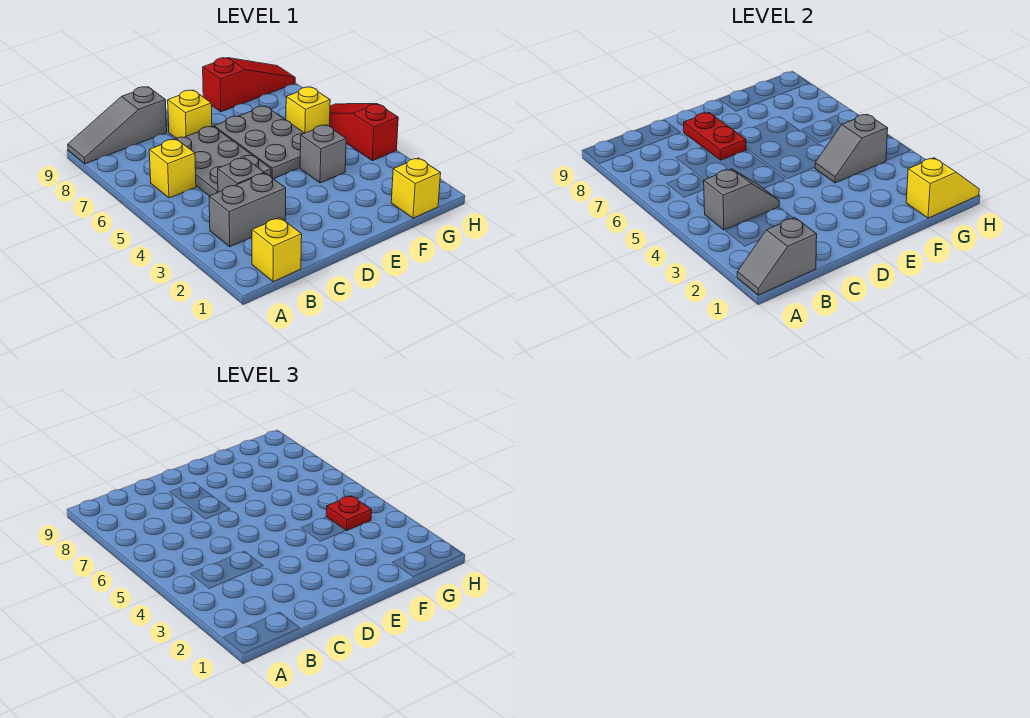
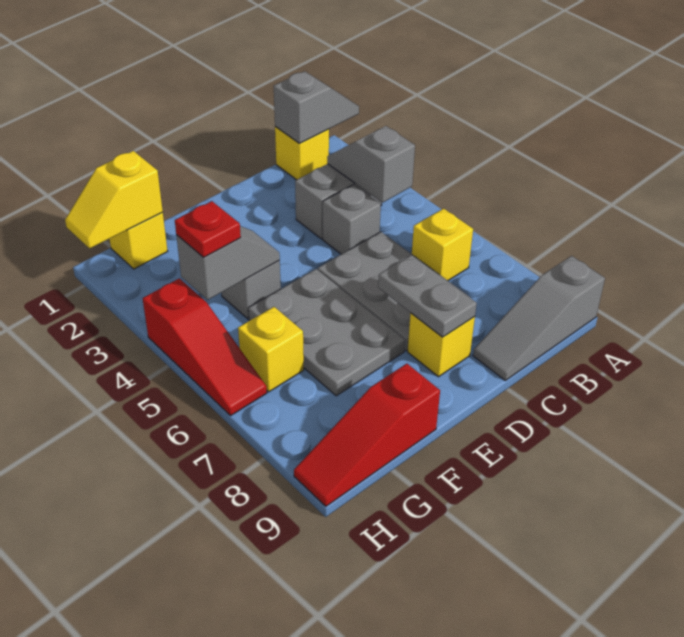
grey 1x3 slope [68,87,167,164] -> grey 1x3 slope turned to [473,256,605,380]
grey 1x2 slope [704,169,779,230] -> grey 1x2 slope turned to [327,126,415,203]
red 1x2 plate [683,113,746,160] -> grey 1x2 plate [378,255,477,337]

